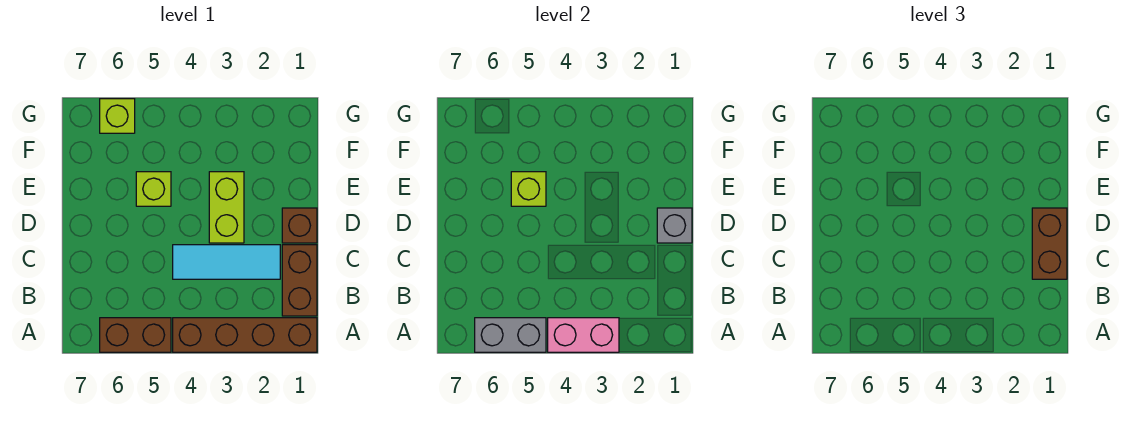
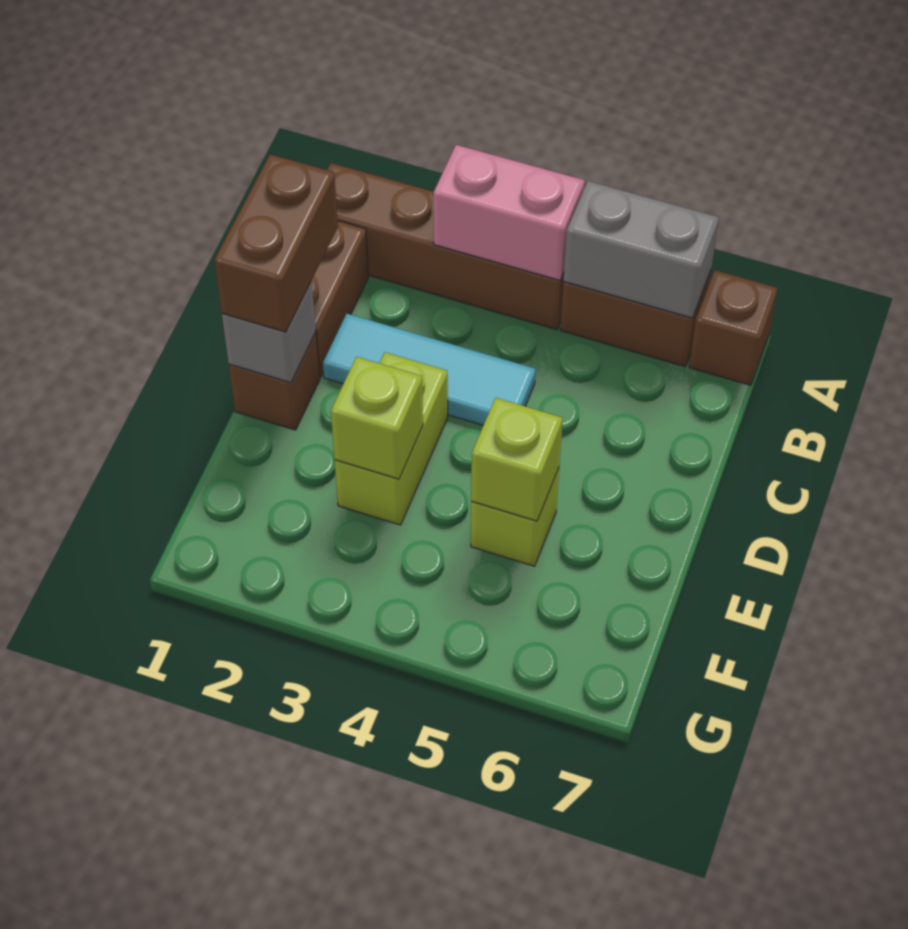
none -> brown 1x1 brick [689,270,777,385]
lime 1x1 brick [100,99,135,133] -> lime 1x1 brick moved to [331,357,423,479]

